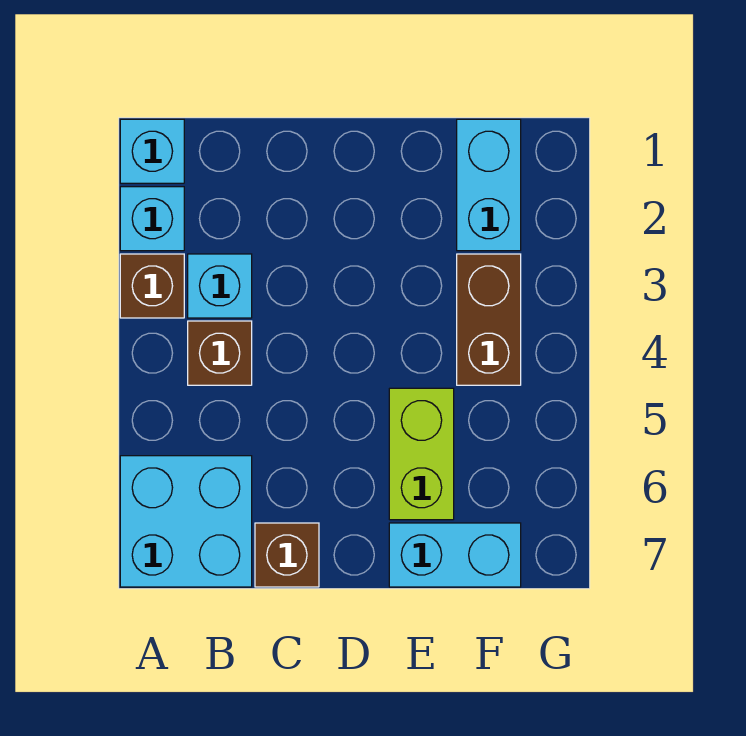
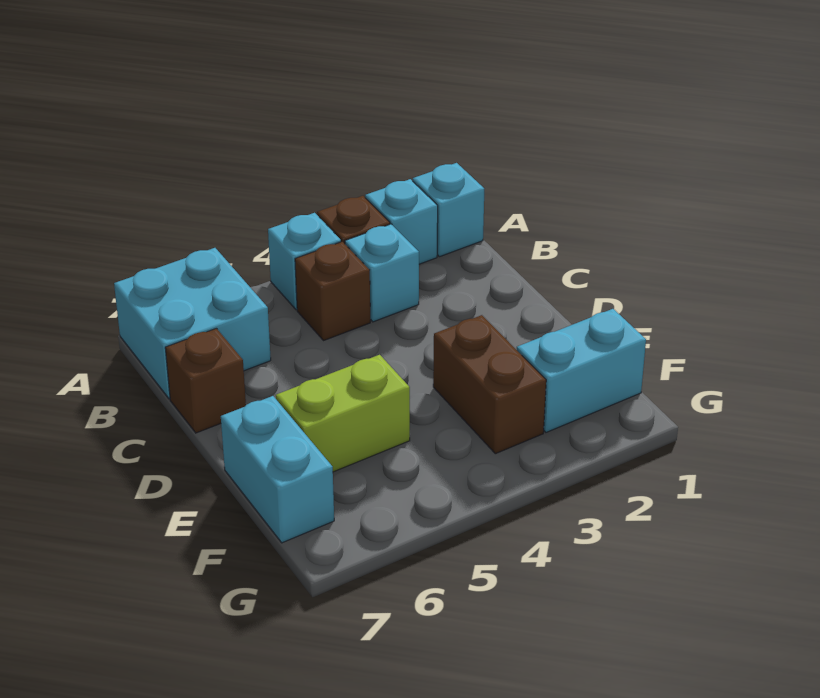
none -> cyan 1x1 brick [268,213,341,310]
brown 1x2 brick [457,254,521,385] -> brown 1x2 brick turned to [433,315,546,454]

